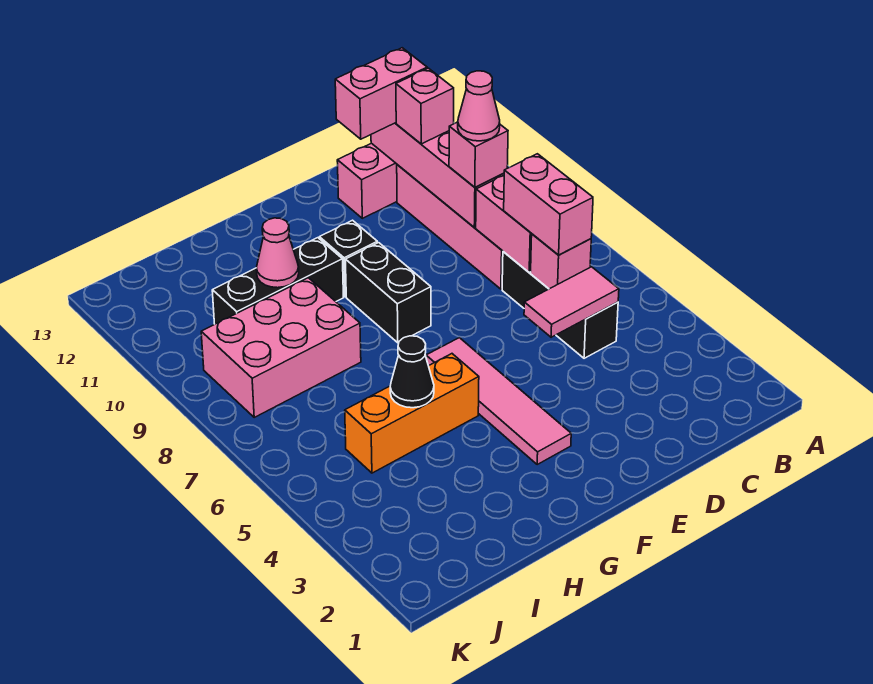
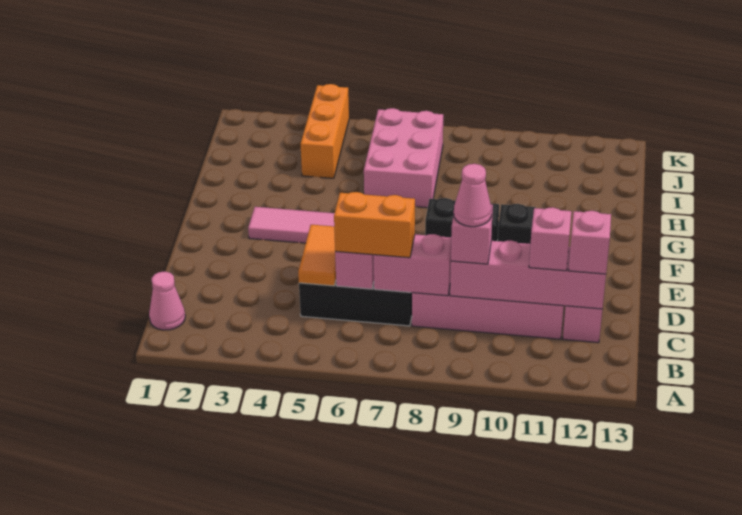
pink 1x2 tile [524,267,619,337] -> orange 1x2 tile [298,225,336,286]
pink 1x2 brick [504,154,593,255] -> orange 1x2 brick [334,192,415,258]
pink 1x2 brick [335,48,427,139] -> pink 1x1 brick [568,211,611,274]
orange 1x3 brick [345,354,479,473] -> orange 1x3 brick moved to [301,84,349,178]
black 1x3 brick [212,238,344,324] -> none
black 1x1 cone [390,336,434,408] -> none
pink 2x3 brick [201,278,361,417] -> pink 2x3 brick moved to [364,108,443,208]
pink 1x1 cone [256,218,299,288] -> pink 1x1 cone moved to [149,272,185,330]

